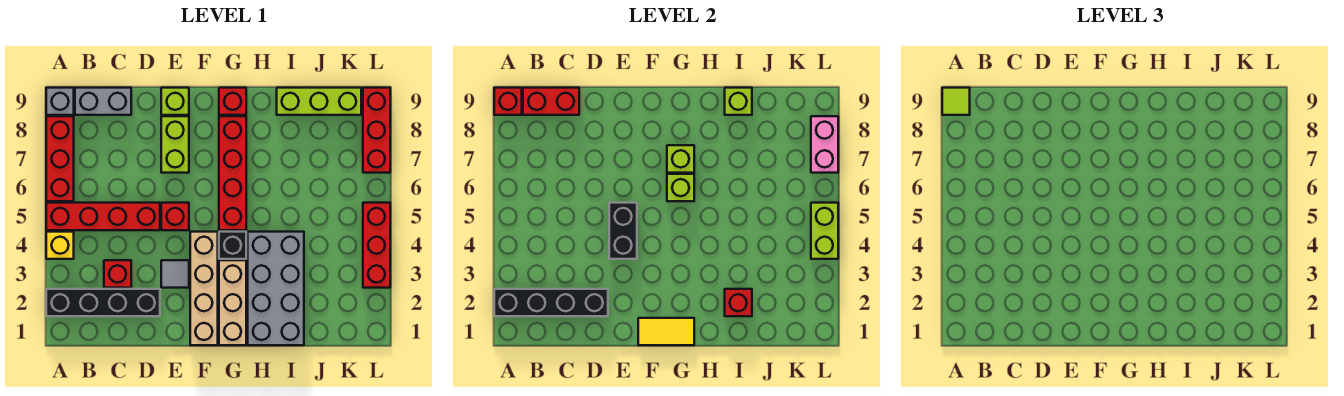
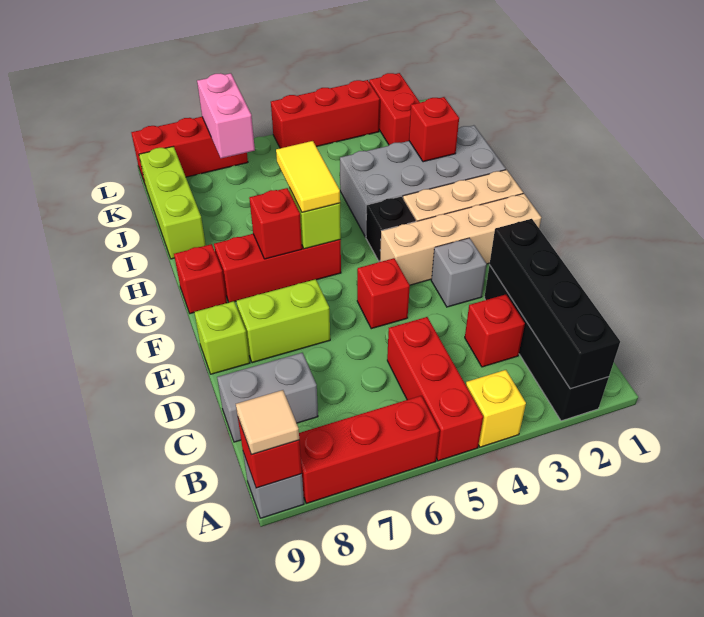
red 1x4 brick [46,203,160,230] -> red 1x3 brick [387,317,483,461]
lime 1x1 tile [942,88,970,115] -> tan 1x1 tile [236,390,299,454]
grey 1x2 brick [75,88,131,115] -> grey 1x2 brick turned to [217,353,318,442]
red 1x2 brick [523,88,579,115] -> red 1x2 brick moved to [369,73,420,145]
grey 1x1 tile [161,260,189,288] -> grey 1x1 brick [431,238,487,307]
black 1x2 brick [609,203,637,259] -> none
yellow 1x2 tile [638,318,694,345] -> yellow 1x2 tile moved to [276,141,340,212]
red 1x4 brick [219,116,246,230] -> red 1x3 brick [214,234,341,302]
lime 1x1 brick [667,145,694,173] -> red 1x1 brick [249,188,302,259]
lime 1x1 brick [725,88,752,115] -> none
lime 1x2 brick [811,203,838,259] -> none
pink 1x2 brick [811,116,838,173] -> pink 1x2 brick turned to [197,73,255,158]

